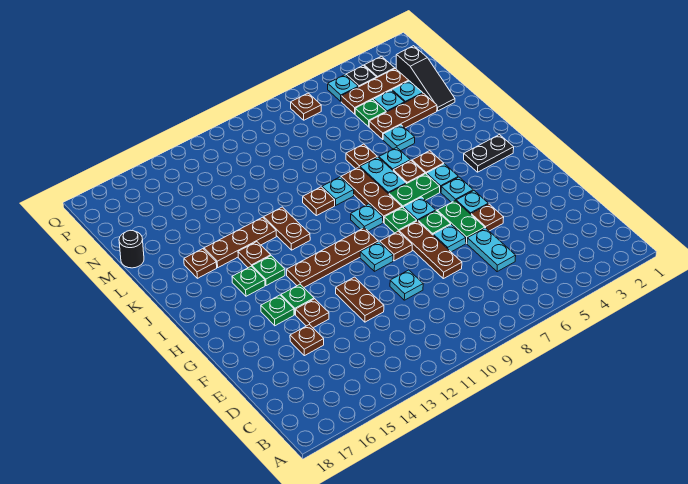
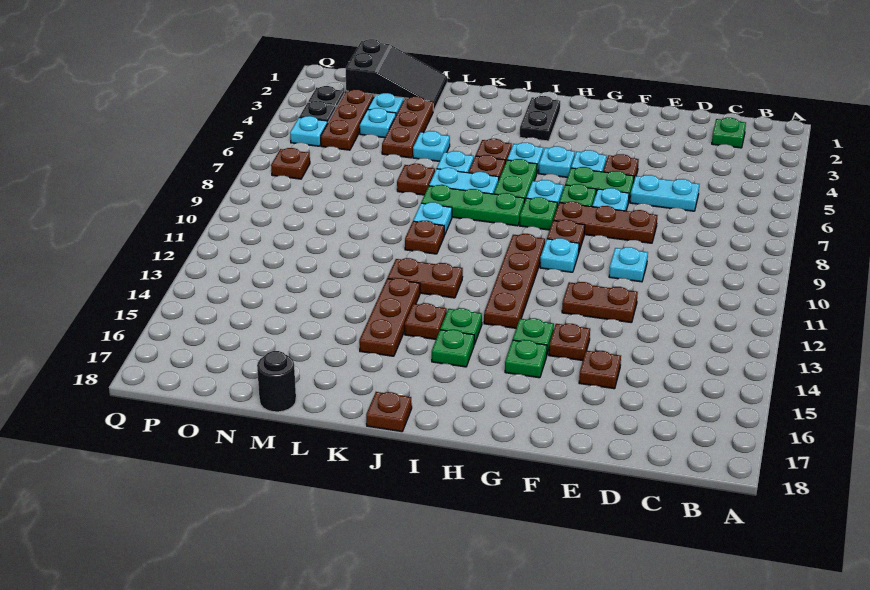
brown 1x3 plate [341,167,402,222] -> green 1x3 plate [421,185,525,226]
cyan 1x1 plate [351,204,383,231] -> none
brown 1x1 plate [184,249,217,278] -> brown 1x1 plate moved to [366,392,412,432]
black 1x3 slope [396,46,455,111] -> black 2x3 slope [346,39,447,111]
green 1x1 plate [355,100,386,127] -> green 1x1 plate moved to [712,118,746,148]

